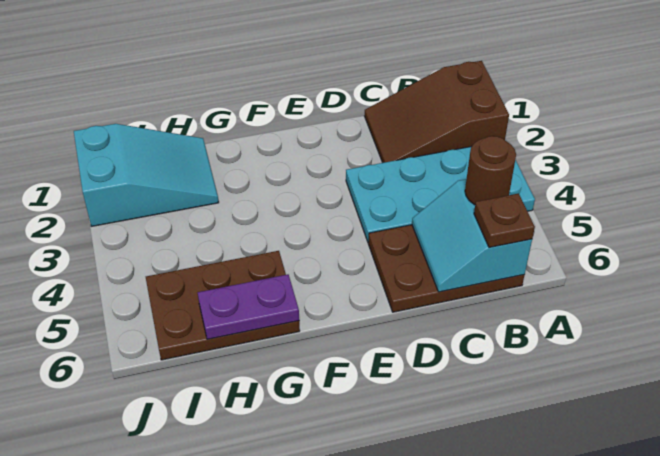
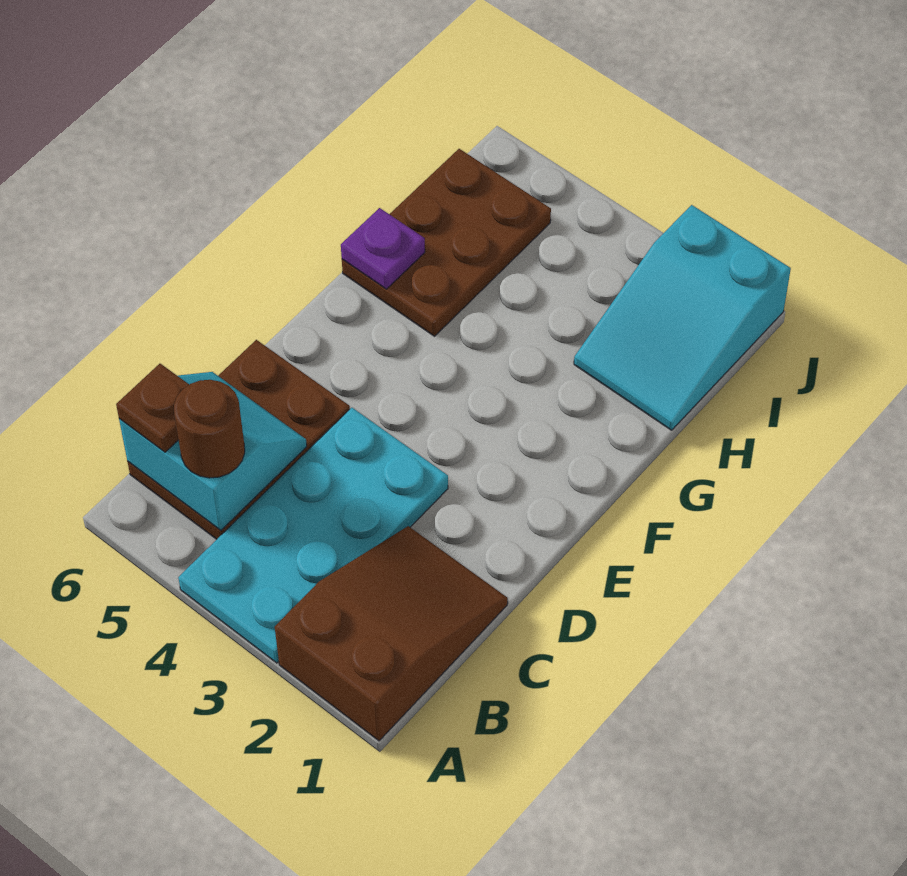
purple 1x2 plate [198,274,299,339] -> purple 1x1 plate [341,208,425,289]

